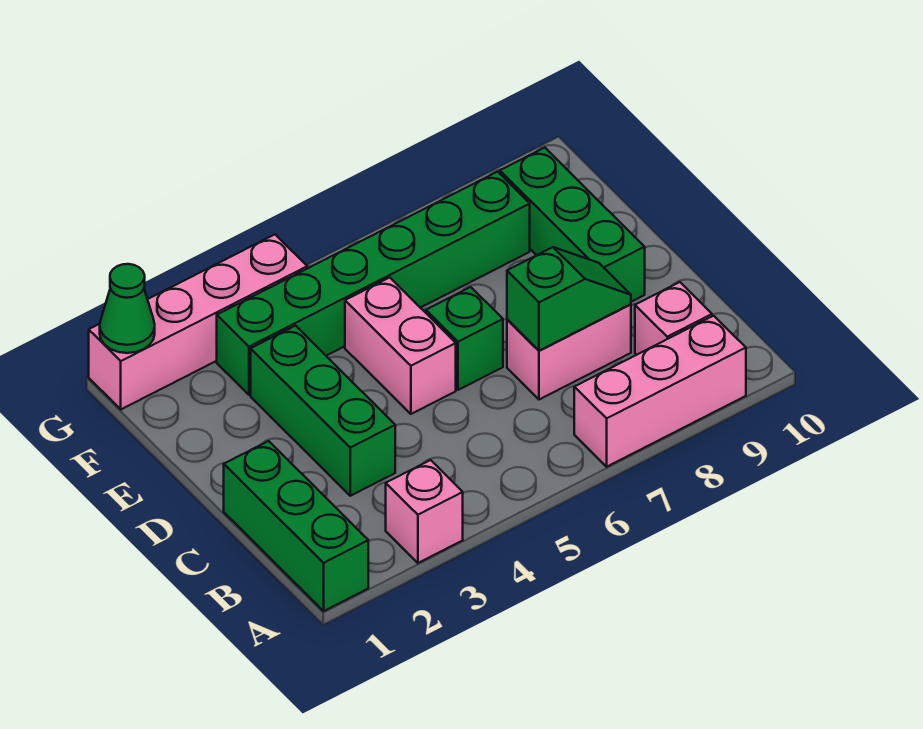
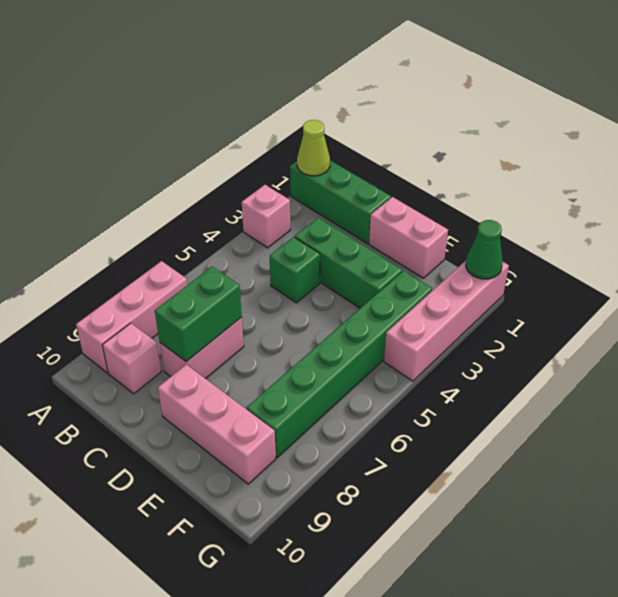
none -> lime 1x1 cone [297,120,330,176]
green 1x2 slope [507,247,631,351] -> green 1x2 brick [155,267,242,362]
pink 1x2 brick [345,278,456,414] -> pink 1x2 brick moved to [369,197,448,278]
green 1x1 brick [426,287,503,390] -> green 1x1 brick moved to [270,237,320,303]
green 1x3 brick [500,148,645,302] -> pink 1x3 brick [158,364,276,484]

